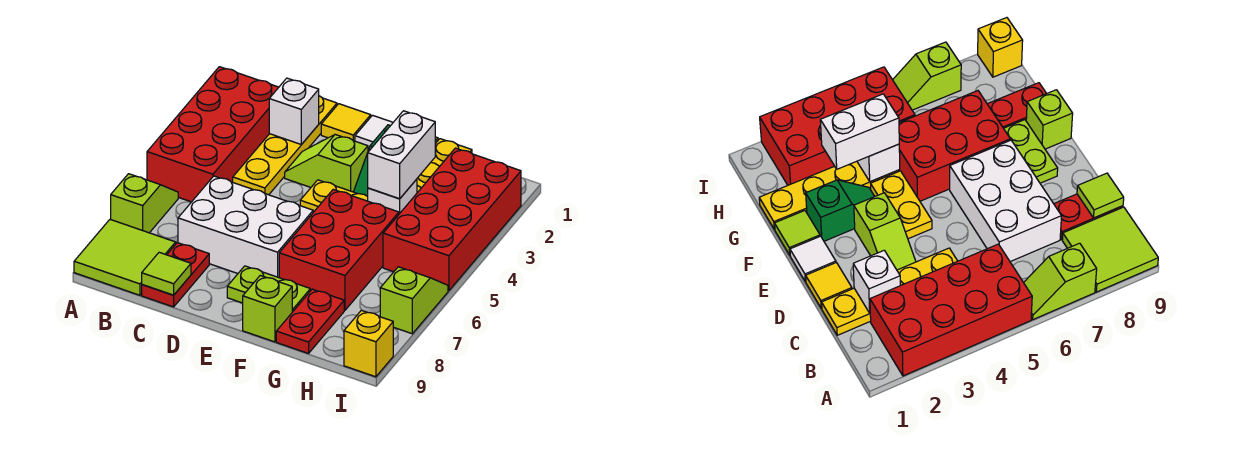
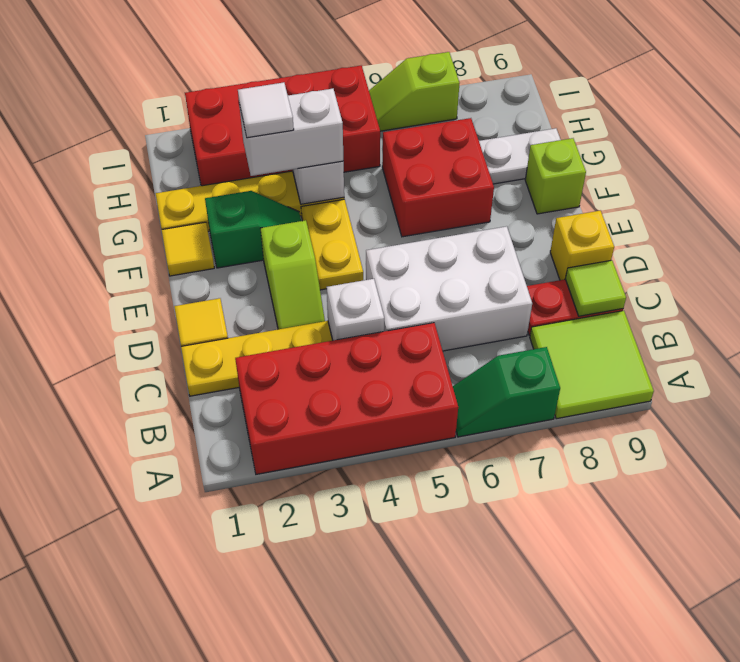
lime 1x2 slope [111,174,178,233] -> green 1x2 slope [453,347,560,437]
white 1x1 brick [269,78,319,145] -> white 1x1 brick moved to [327,279,384,340]
white 2x3 brick [178,176,313,278] -> white 2x3 brick turned to [366,226,532,351]
white 1x1 tile [355,115,393,150] -> white 1x1 tile moved to [238,82,294,138]
lime 1x2 plate [227,266,310,312] -> none
lime 1x1 tile [775,211,820,255] -> yellow 1x1 tile [162,222,214,276]
red 2x3 brick [279,189,399,310] -> red 2x2 brick [382,118,494,237]
red 1x2 plate [276,289,344,354] -> white 1x2 plate [479,128,561,184]
yellow 1x1 brick [344,310,393,377] -> yellow 1x1 brick moved to [550,211,614,280]

